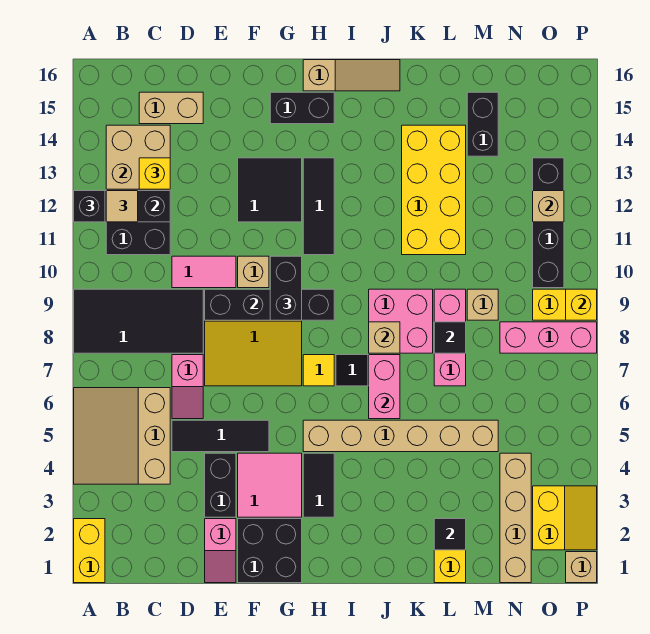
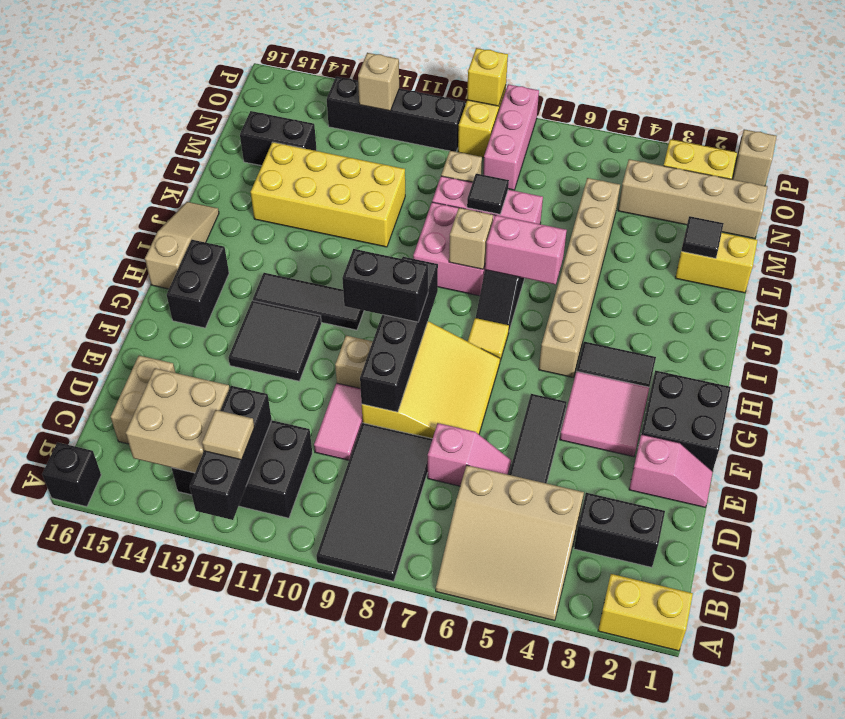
black 1x1 brick [74,191,105,222] -> black 1x1 brick moved to [42,442,101,507]
yellow 1x1 brick [139,158,170,189] -> none
black 1x2 brick [205,453,236,517] -> black 1x2 brick moved to [574,493,665,567]

